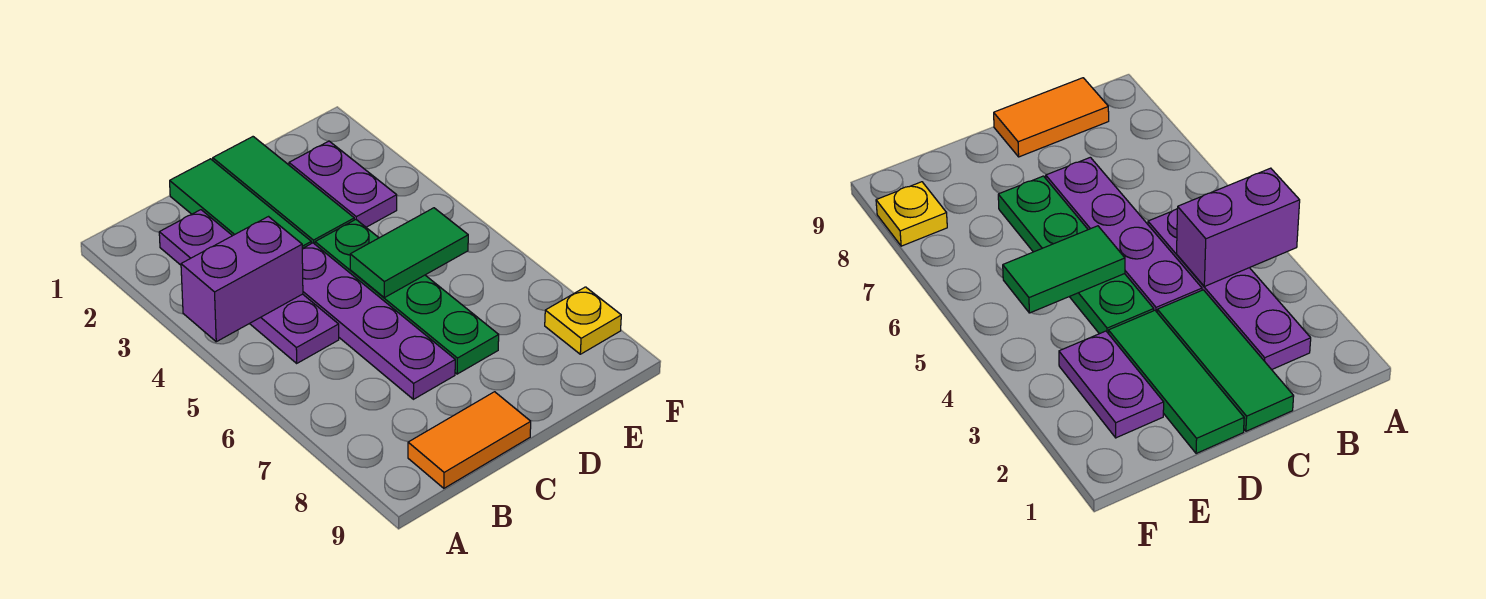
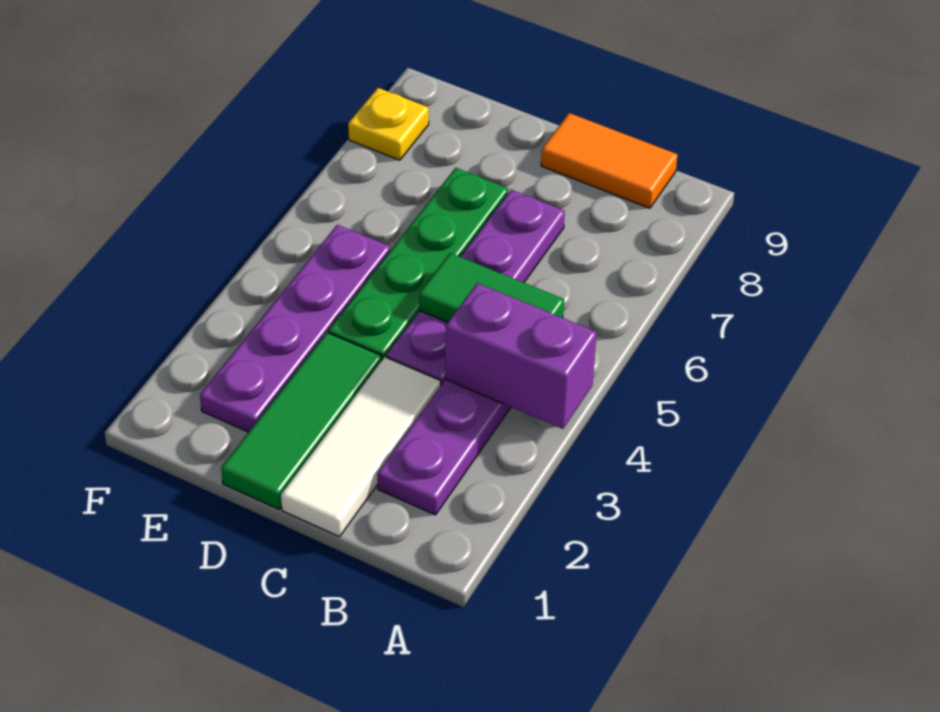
green 1x3 tile [170,159,311,249] -> white 1x3 tile [281,357,441,537]
green 1x2 tile [350,208,468,298] -> green 1x2 tile moved to [419,253,564,322]
purple 1x2 plate [289,141,397,227] -> purple 1x4 plate [200,225,390,432]

